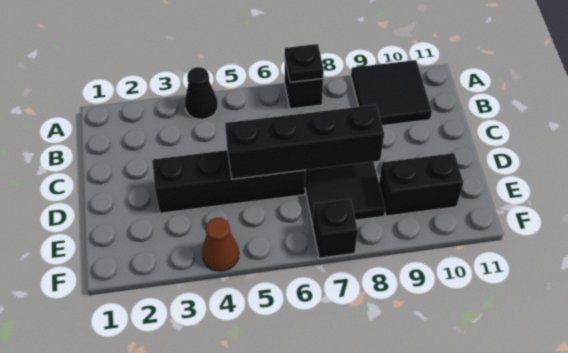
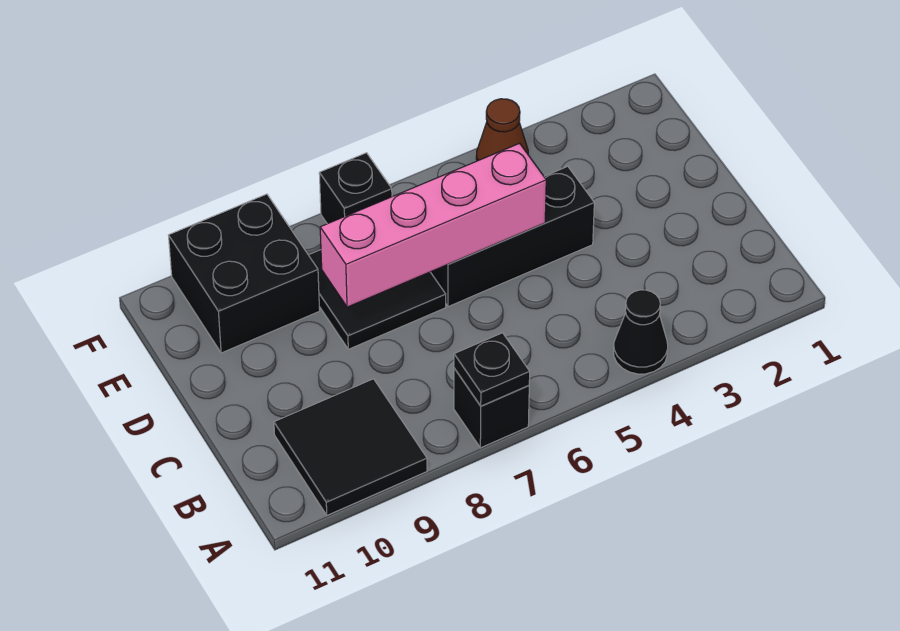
black 1x4 brick [152,150,306,213] -> black 1x3 brick [431,166,594,307]
black 1x4 brick [225,105,384,179] -> pink 1x4 brick [320,143,546,307]
black 1x2 brick [379,153,463,216] -> black 2x2 brick [168,194,320,353]

